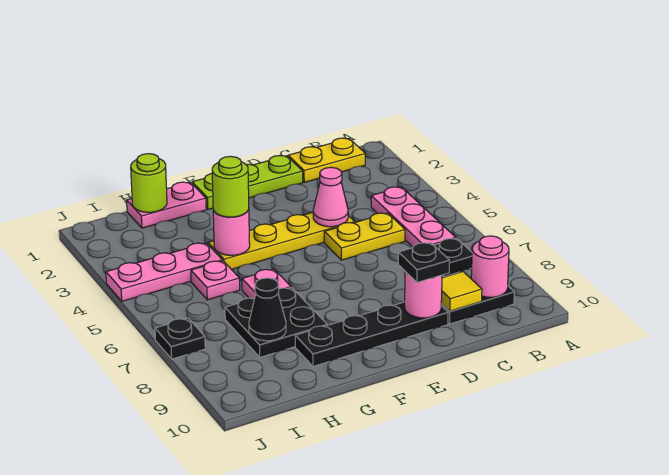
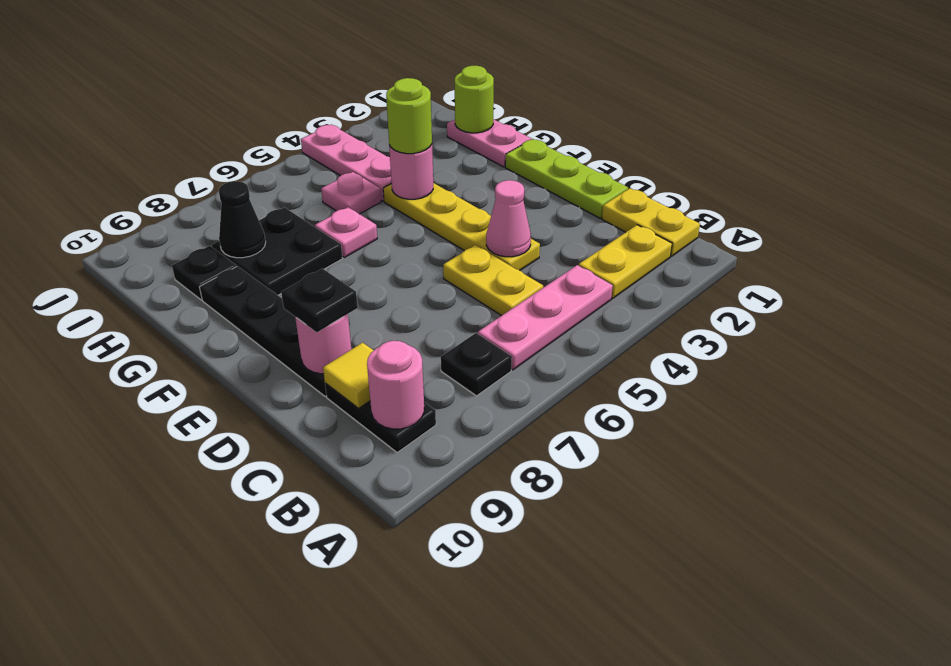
none -> yellow 1x2 plate [579,225,672,298]
black 1x1 plate [155,318,205,359] -> black 1x1 plate moved to [172,246,237,300]

